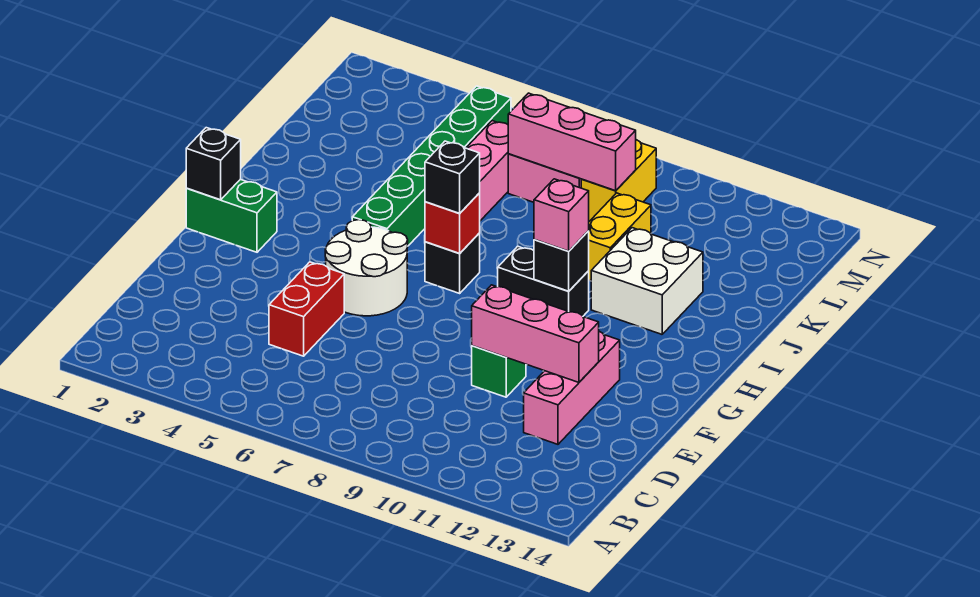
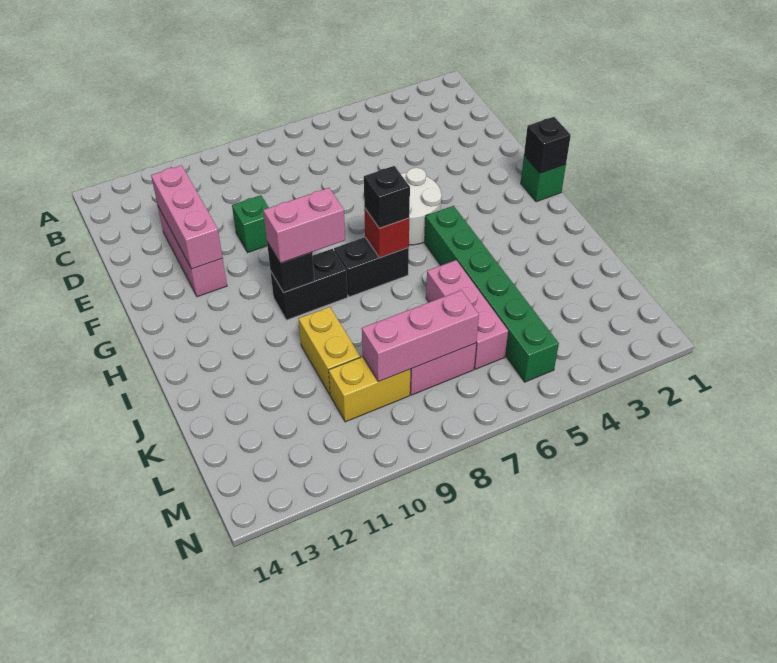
red 1x2 brick [269,262,344,356] -> none
pink 1x3 brick [472,285,599,382] -> pink 1x3 brick turned to [151,165,223,269]
green 1x2 brick [186,179,277,252] -> green 1x1 brick [521,156,566,202]
black 1x1 brick [425,233,480,293] -> black 1x2 brick [334,237,409,297]
pink 1x1 brick [534,179,589,251] -> pink 1x2 brick [263,188,345,263]
white 2x2 brick [591,228,703,334] -> none
yellow 1x2 brick [581,140,656,221] -> yellow 1x2 brick turned to [329,357,410,422]

